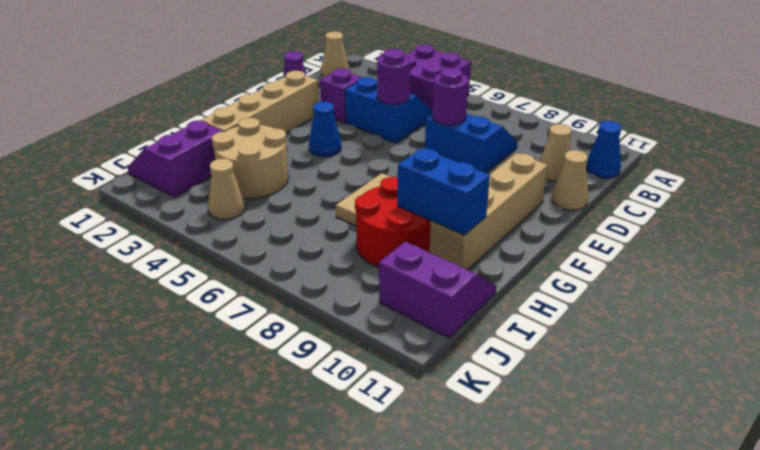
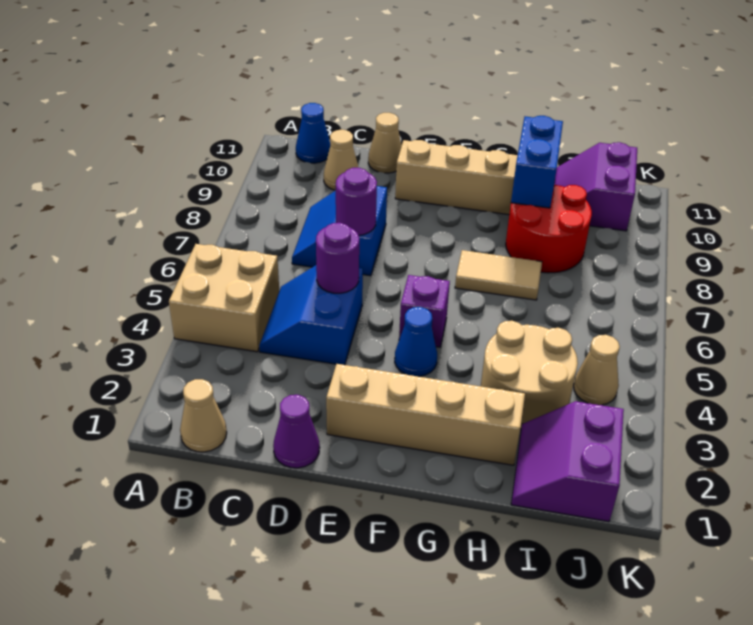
purple 2x2 brick [406,45,471,111] -> tan 2x2 brick [169,244,279,352]
purple 1x1 brick [320,68,363,123] -> purple 1x1 brick moved to [399,275,450,347]
purple 2x2 slope [128,121,223,197] -> purple 2x2 slope turned to [511,401,624,522]

